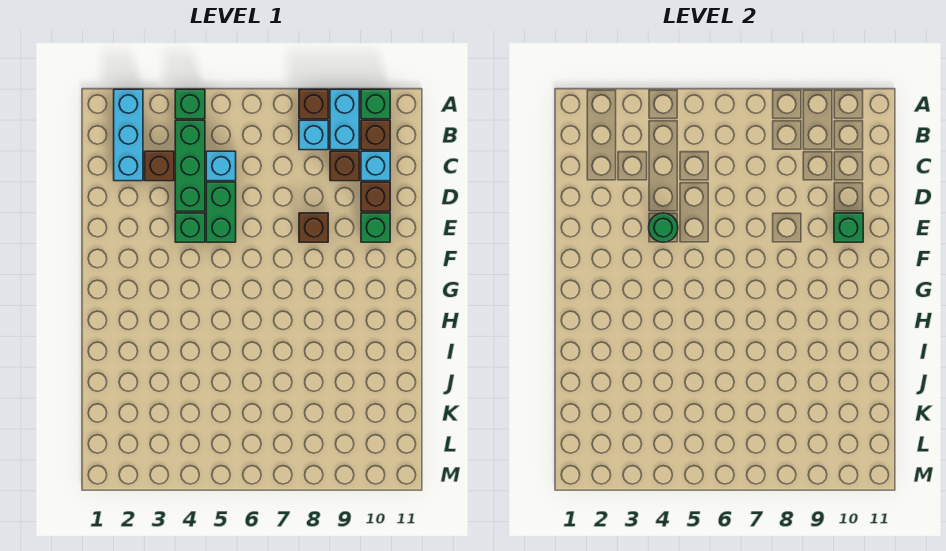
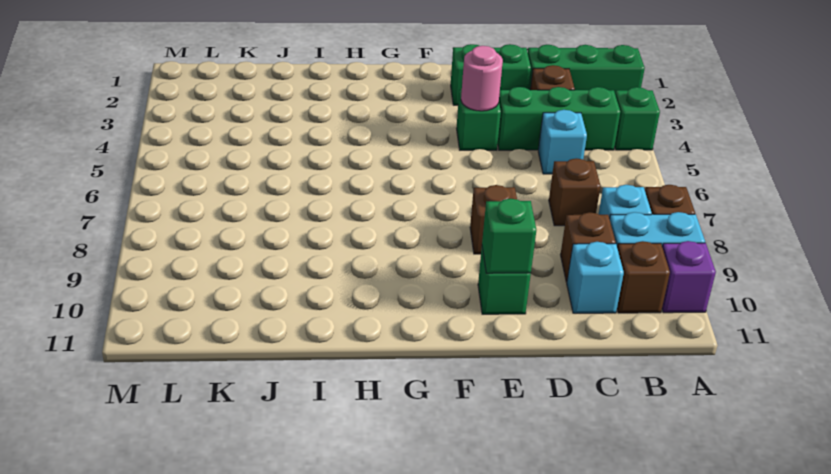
cyan 1x3 brick [114,89,143,181] -> green 1x3 brick [528,45,645,92]
green 1x1 brick [361,89,390,119] -> purple 1x1 brick [662,241,716,313]
green 1x2 brick [206,182,236,242] -> green 1x2 brick moved to [451,44,531,105]
brown 1x1 brick [361,182,390,211] -> brown 1x1 brick moved to [549,158,601,226]
green 1x1 round brick [649,213,678,242] -> pink 1x1 round brick [461,46,503,111]

